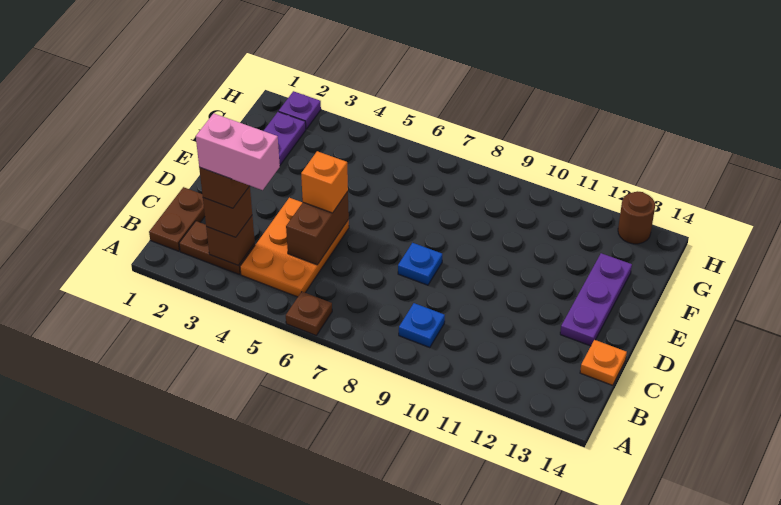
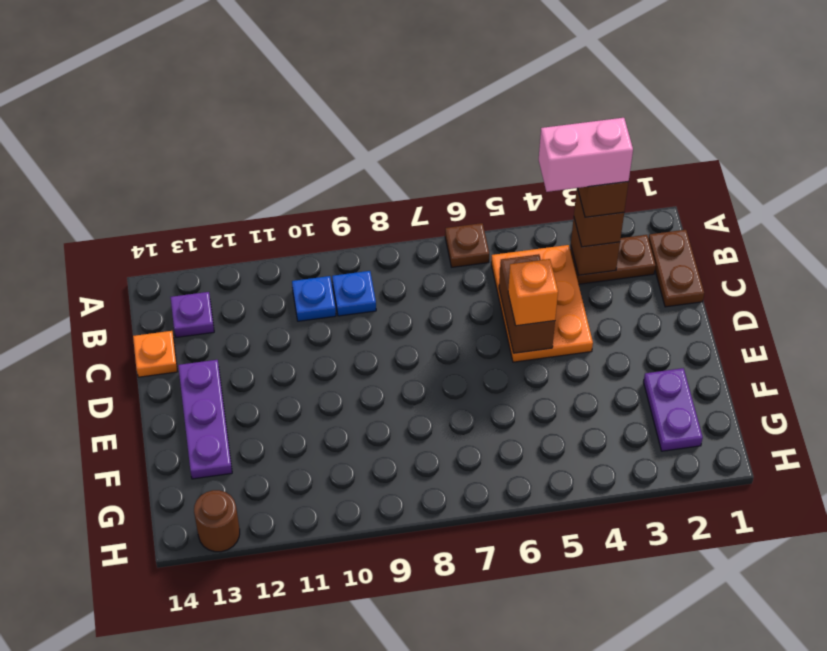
blue 1x1 plate [398,243,442,285] -> blue 1x1 plate moved to [292,276,336,321]
purple 1x1 plate [279,91,321,129] -> purple 1x1 plate moved to [170,292,214,337]

